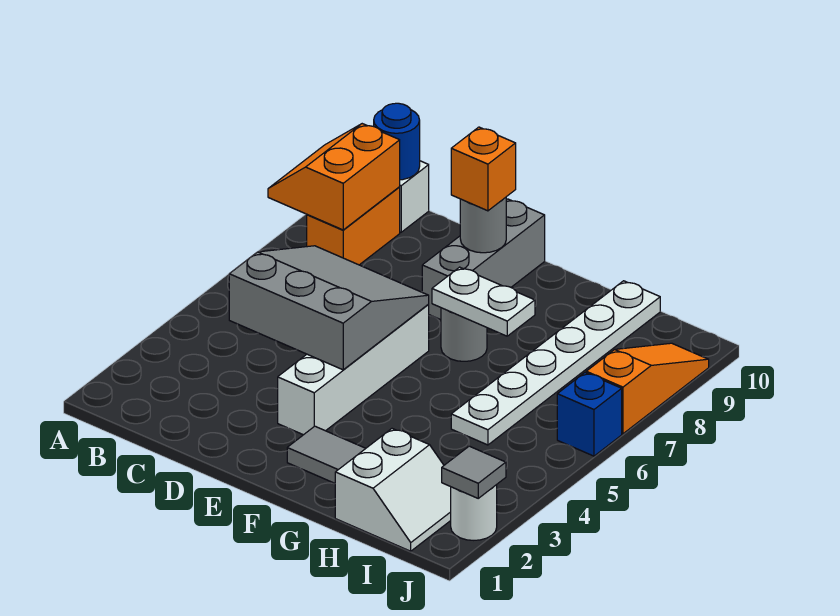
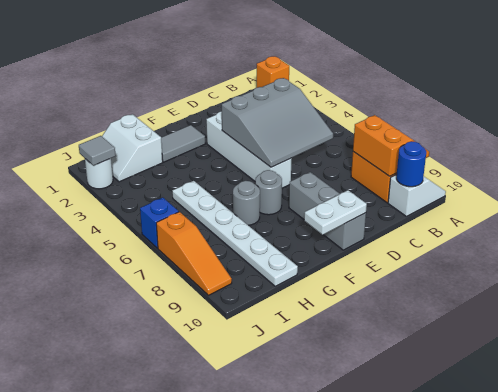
grey 1x1 round brick [460,197,506,253] -> grey 1x1 round brick moved to [233,181,260,225]
orange 1x1 brick [451,127,516,211] -> orange 1x1 brick moved to [257,56,289,88]
white 1x2 plate [432,267,535,336] -> white 1x2 plate moved to [304,190,367,235]

